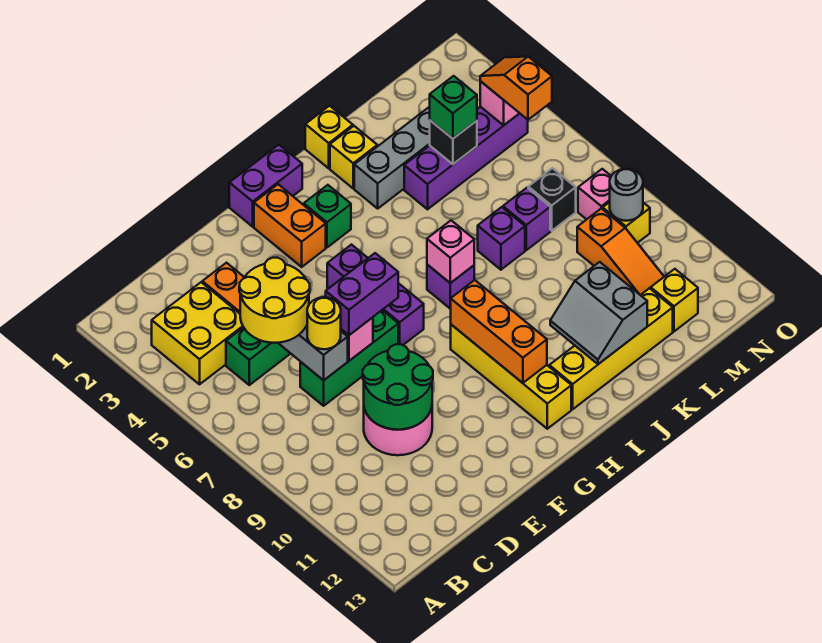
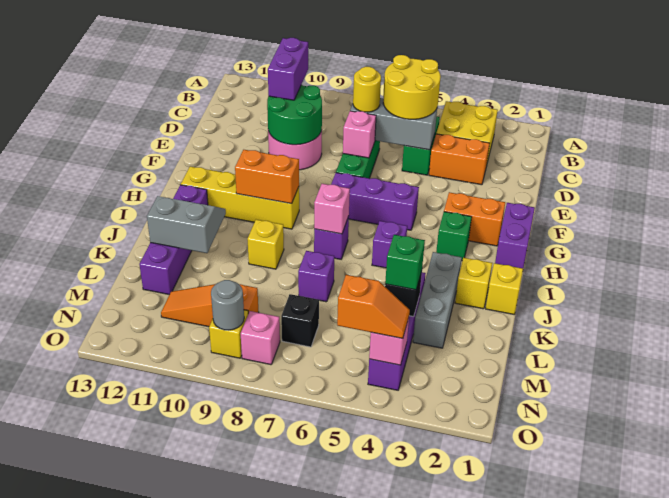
purple 1x2 brick [326,253,398,335] -> purple 1x2 brick moved to [268,38,308,100]
orange 1x3 brick [450,280,547,383] -> orange 1x2 brick [235,150,299,204]
yellow 1x4 brick [549,288,673,409] -> purple 1x4 brick [139,185,208,295]
purple 1x1 brick [503,188,550,250] -> purple 1x1 brick moved to [372,221,407,268]
yellow 1x1 brick [651,269,698,331] -> yellow 1x1 brick moved to [248,220,284,269]

